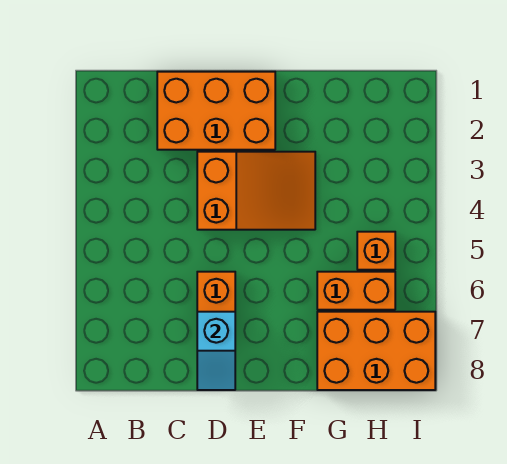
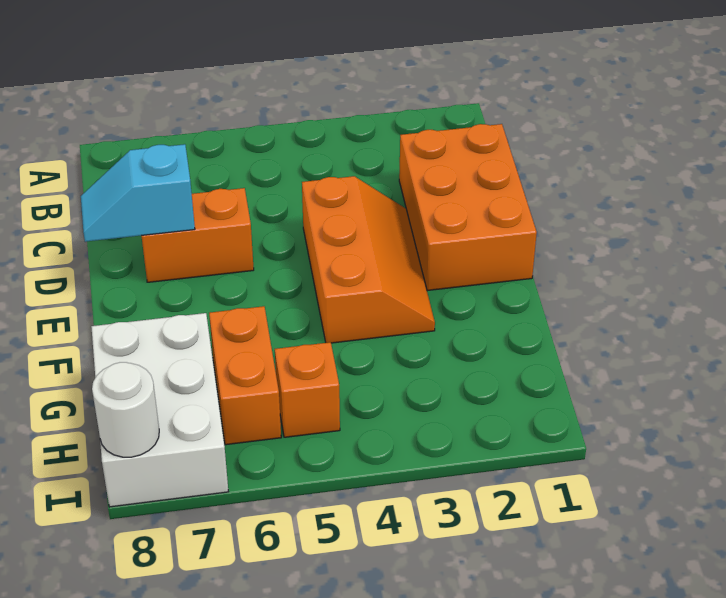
orange 2x3 slope [197,152,315,230] -> orange 2x3 slope turned to [302,176,435,343]
orange 2x3 brick [317,312,435,390] -> white 2x3 brick [91,313,228,507]
none -> white 1x1 round brick [92,362,159,457]

